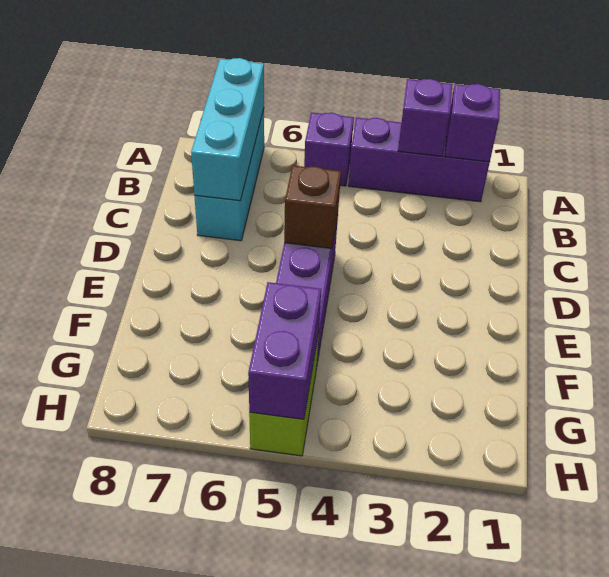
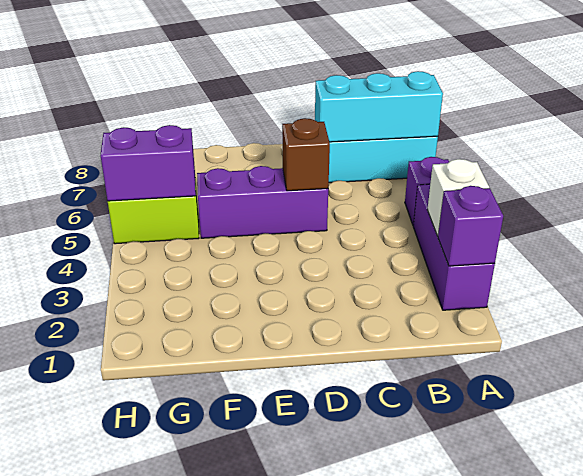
purple 1x1 brick [398,79,452,156] -> white 1x1 brick [427,159,489,236]

